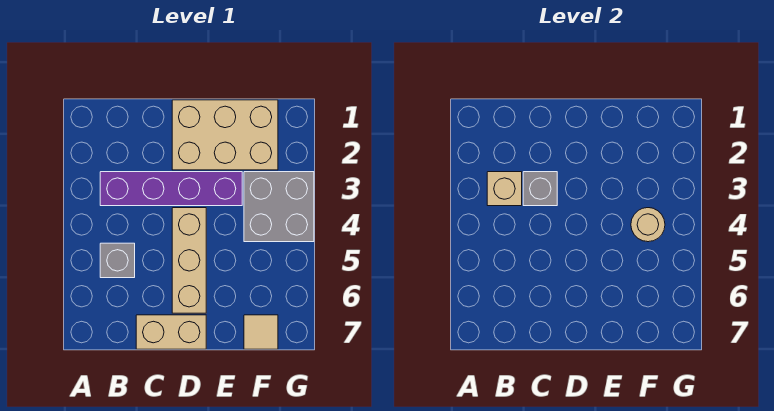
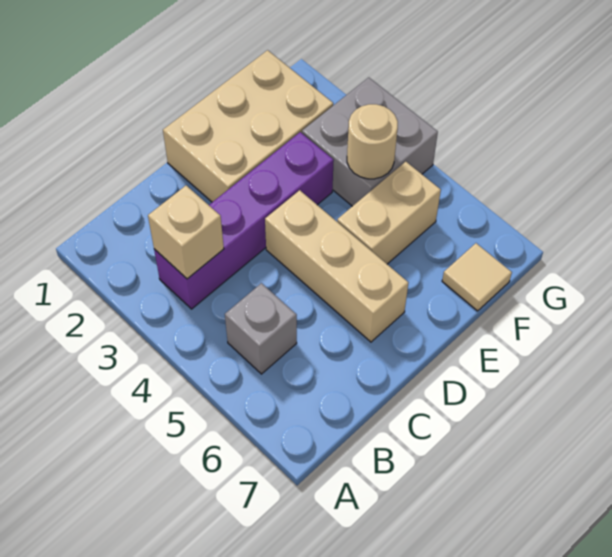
grey 1x1 brick [523,172,557,206] -> none
tan 1x2 brick [136,315,206,349] -> tan 1x2 brick moved to [337,162,441,264]

